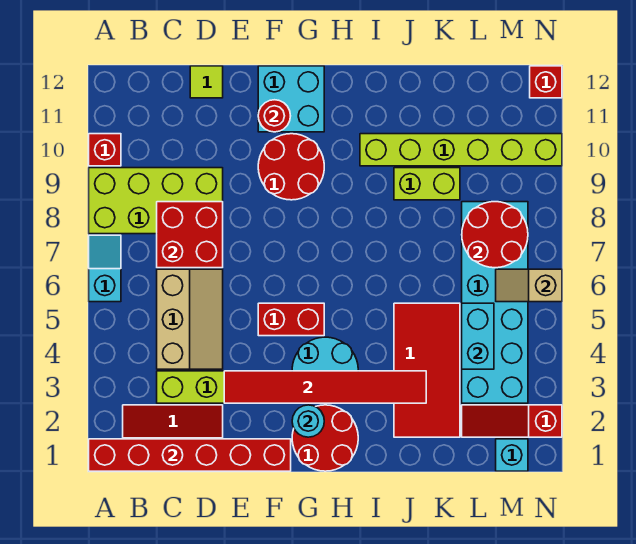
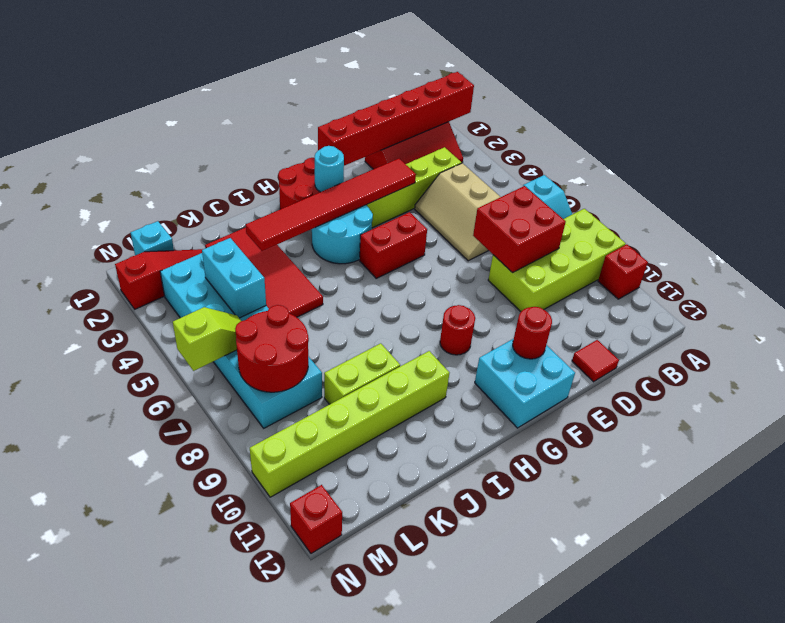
lime 1x1 tile [190,66,223,98] -> red 1x1 tile [572,340,619,382]
red 2x2 round brick [258,134,324,200] -> red 1x1 round brick [440,305,475,355]
tan 1x2 slope [496,269,562,302] -> lime 1x2 slope [173,307,241,371]

